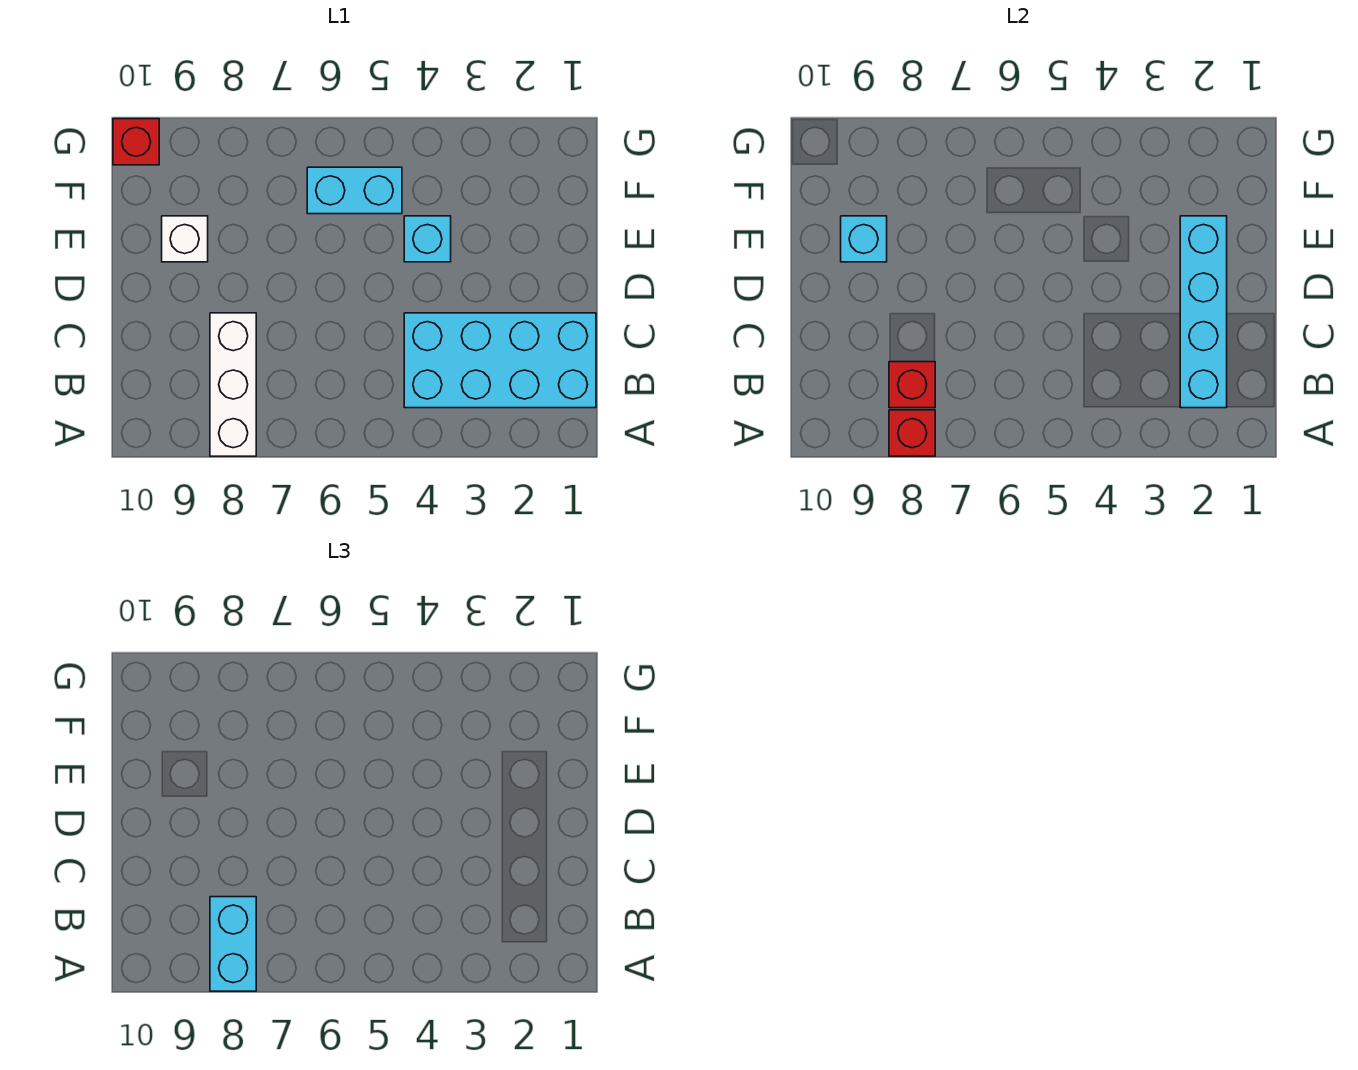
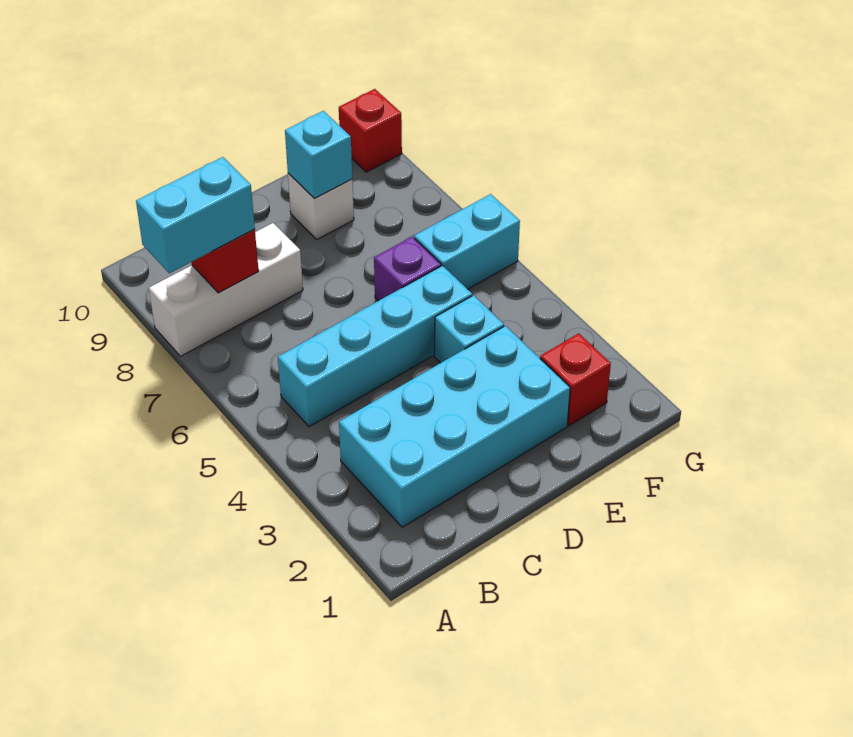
red 1x1 brick [889,410,935,456] -> red 1x1 brick moved to [540,333,611,426]
cyan 2x4 brick [404,313,596,408] -> cyan 2x4 brick turned to [339,326,570,527]
cyan 1x4 brick [1180,216,1227,408] -> cyan 1x4 brick moved to [278,266,472,427]
none -> purple 1x1 brick [374,237,441,301]
cyan 1x2 brick [307,167,402,214] -> cyan 1x2 brick turned to [414,194,520,289]

